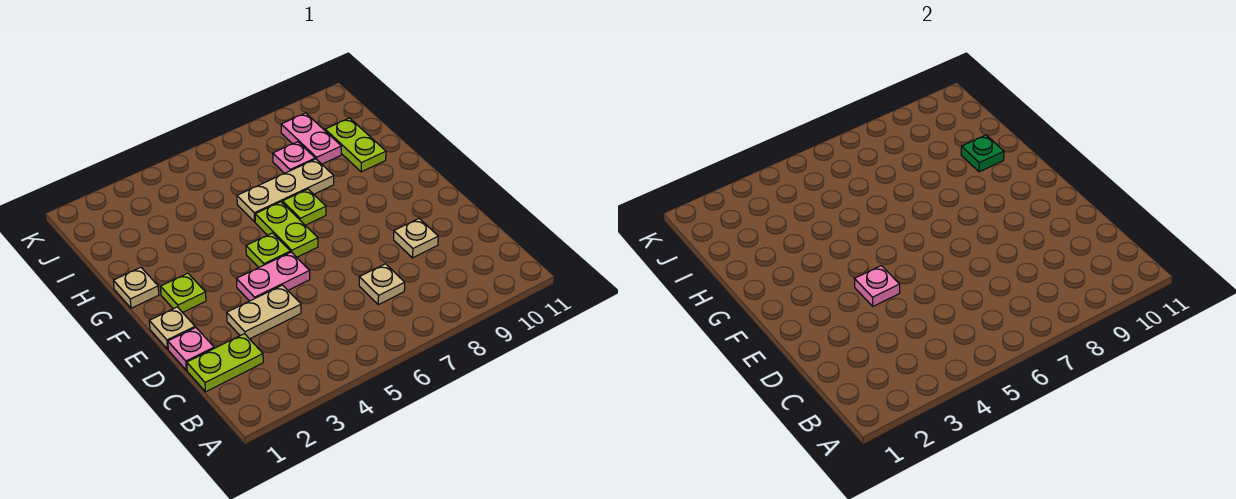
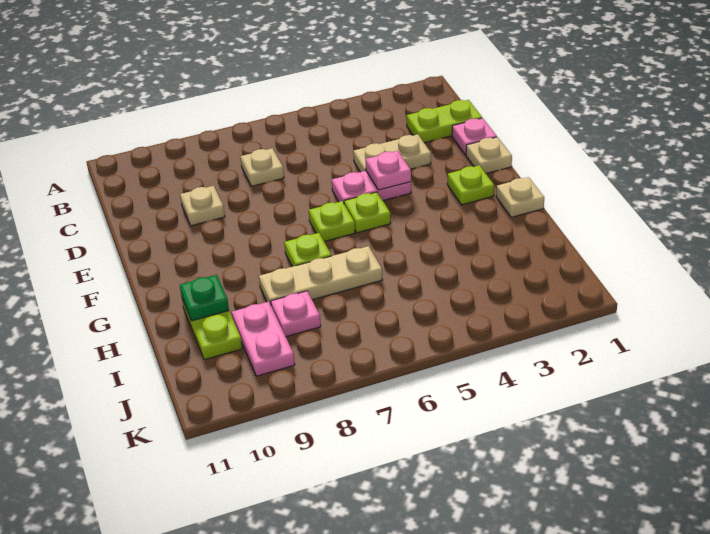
lime 1x2 plate [255,202,318,257] -> lime 1x1 plate [309,201,355,242]

